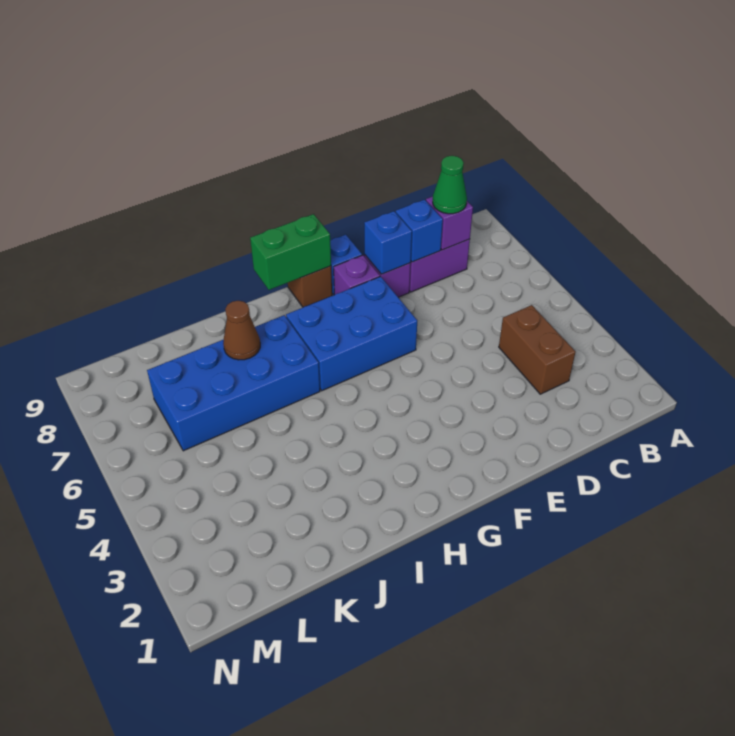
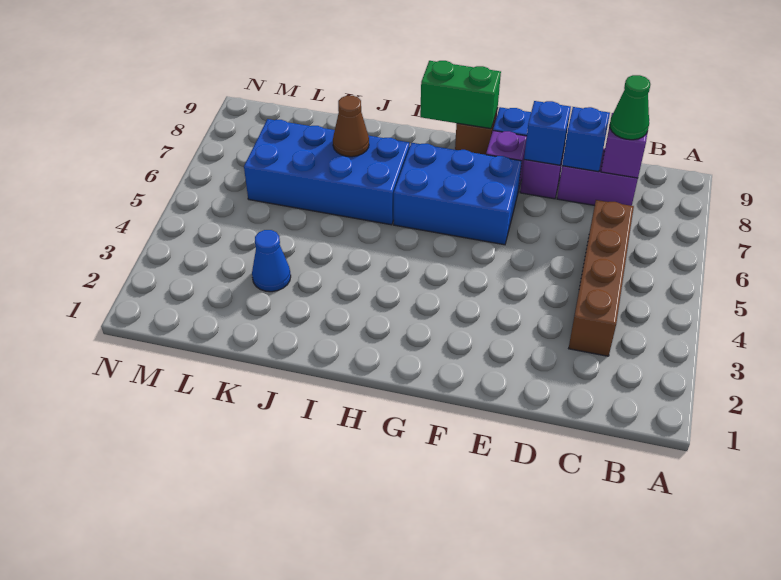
brown 1x2 brick [499,305,575,394] -> brown 1x4 brick [569,200,634,356]
none -> blue 1x1 cone [252,230,291,292]

